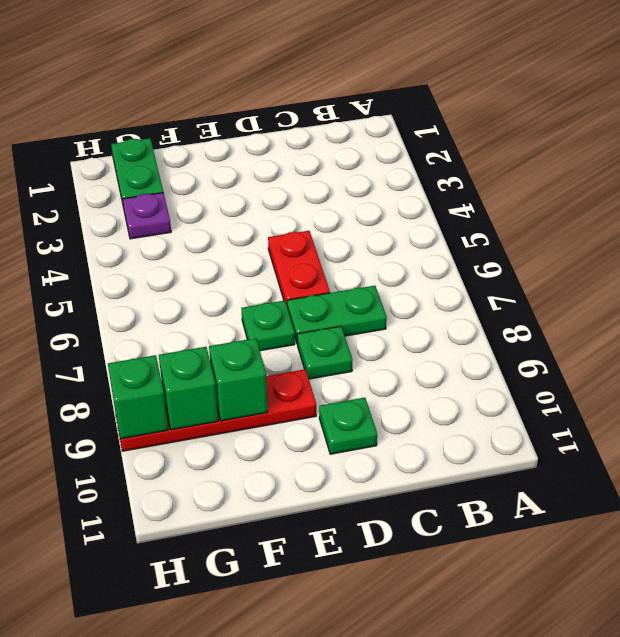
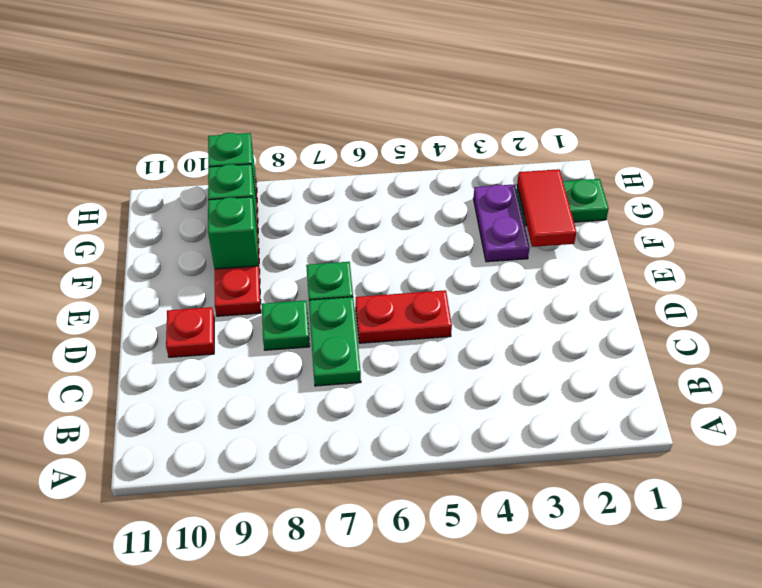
green 1x1 plate [319,398,377,454] -> red 1x1 plate [166,307,214,357]
none -> red 1x2 tile [517,169,576,247]
purple 1x1 plate [123,193,171,239] -> purple 1x2 plate [473,184,530,262]

